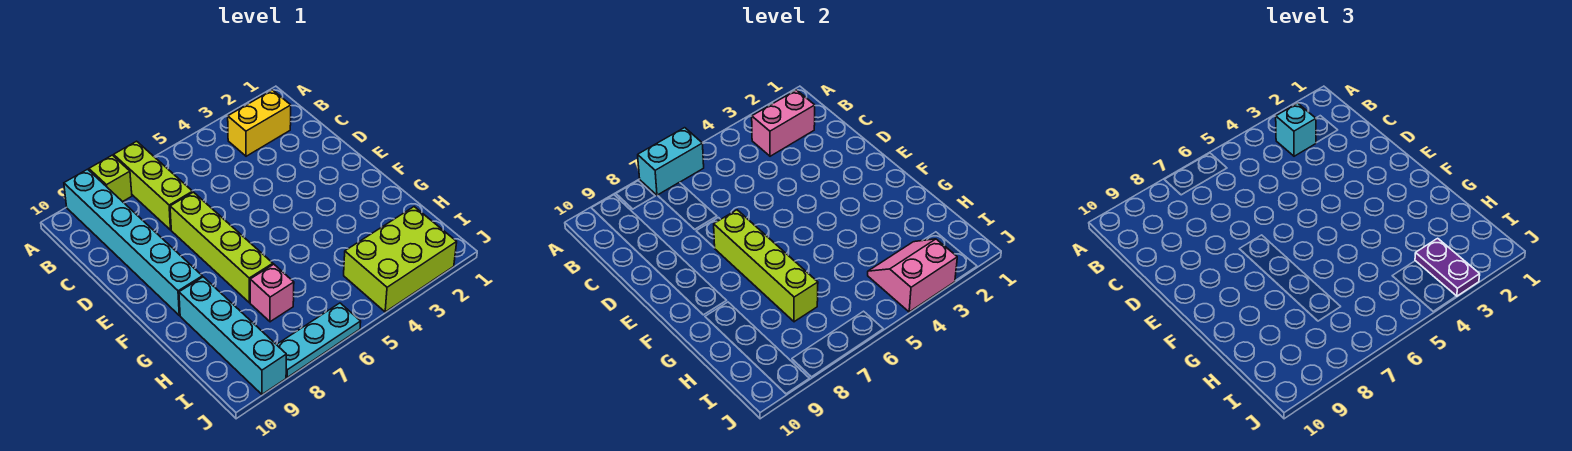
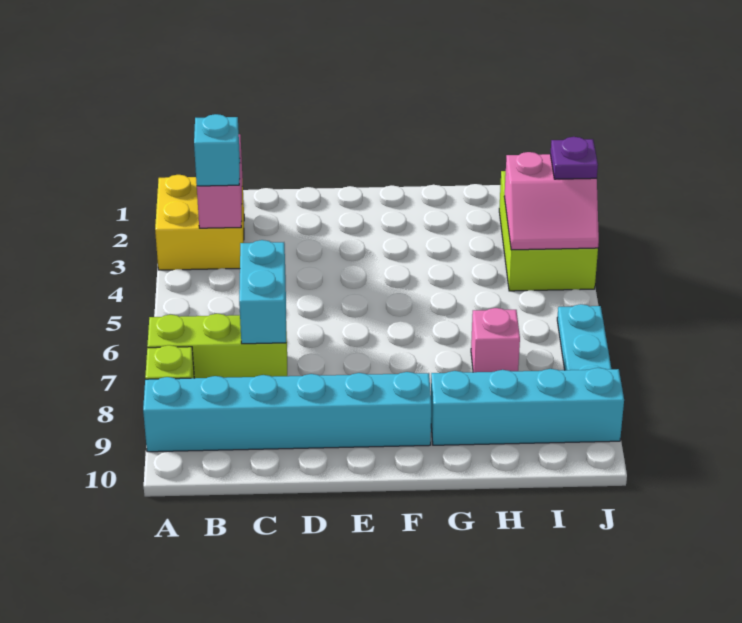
cyan 1x2 brick [638,128,704,195] -> cyan 1x2 brick moved to [239,240,286,344]
yellow 1x2 brick [228,90,291,156] -> yellow 2x2 brick [155,175,244,270]
lime 1x4 brick [170,192,273,303] -> none
lime 1x4 brick [714,210,818,322] -> none
pink 2x2 slope [868,239,957,312] -> pink 2x2 slope turned to [504,152,599,250]
purple 1x2 plate [1415,238,1480,296] -> purple 1x1 plate [550,137,598,179]

